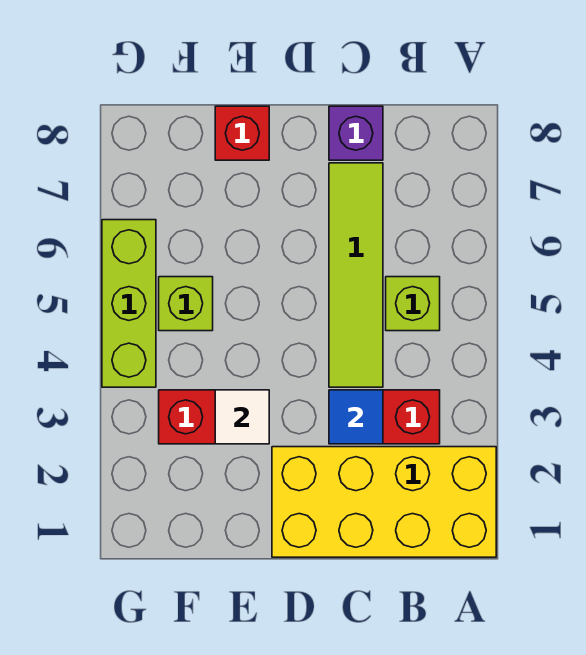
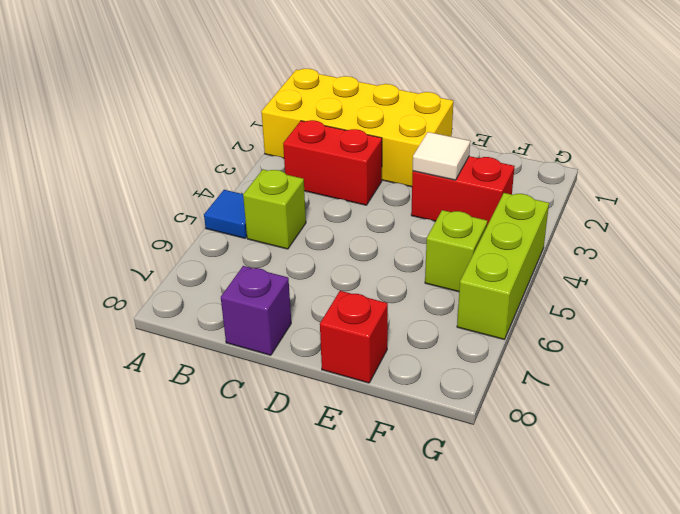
blue 1x1 tile [329,390,383,444] -> blue 1x1 tile moved to [204,190,247,238]
lime 1x4 tile [329,163,383,387] -> none

